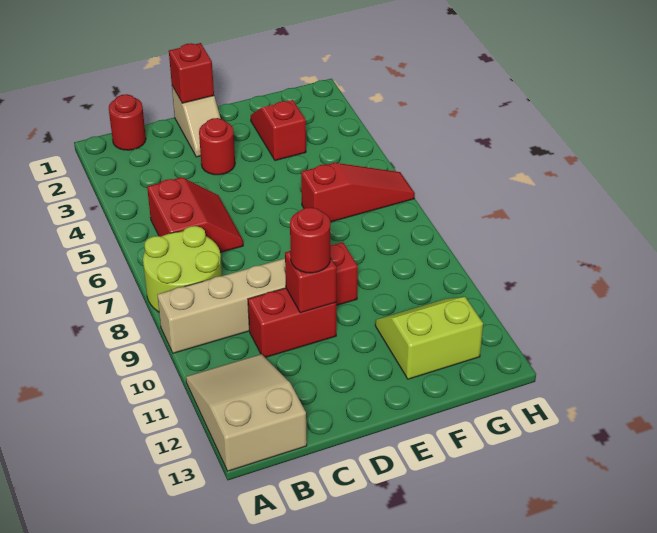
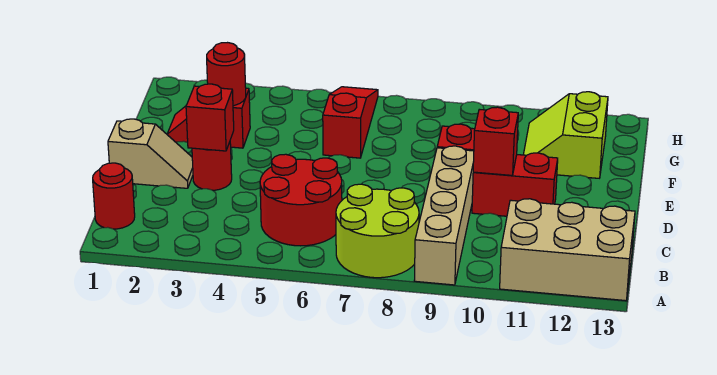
tan 2x3 slope [186,354,307,471] -> tan 2x3 brick [500,199,635,301]
red 2x2 slope [147,177,243,252] -> red 2x2 round brick [260,154,342,246]
red 1x2 brick [248,288,336,358] -> red 1x2 brick turned to [472,153,558,216]
red 1x1 brick [169,43,214,103] -> red 1x1 brick moved to [186,84,234,151]
red 1x1 round brick [290,207,330,273] -> red 1x1 round brick moved to [207,43,246,106]

